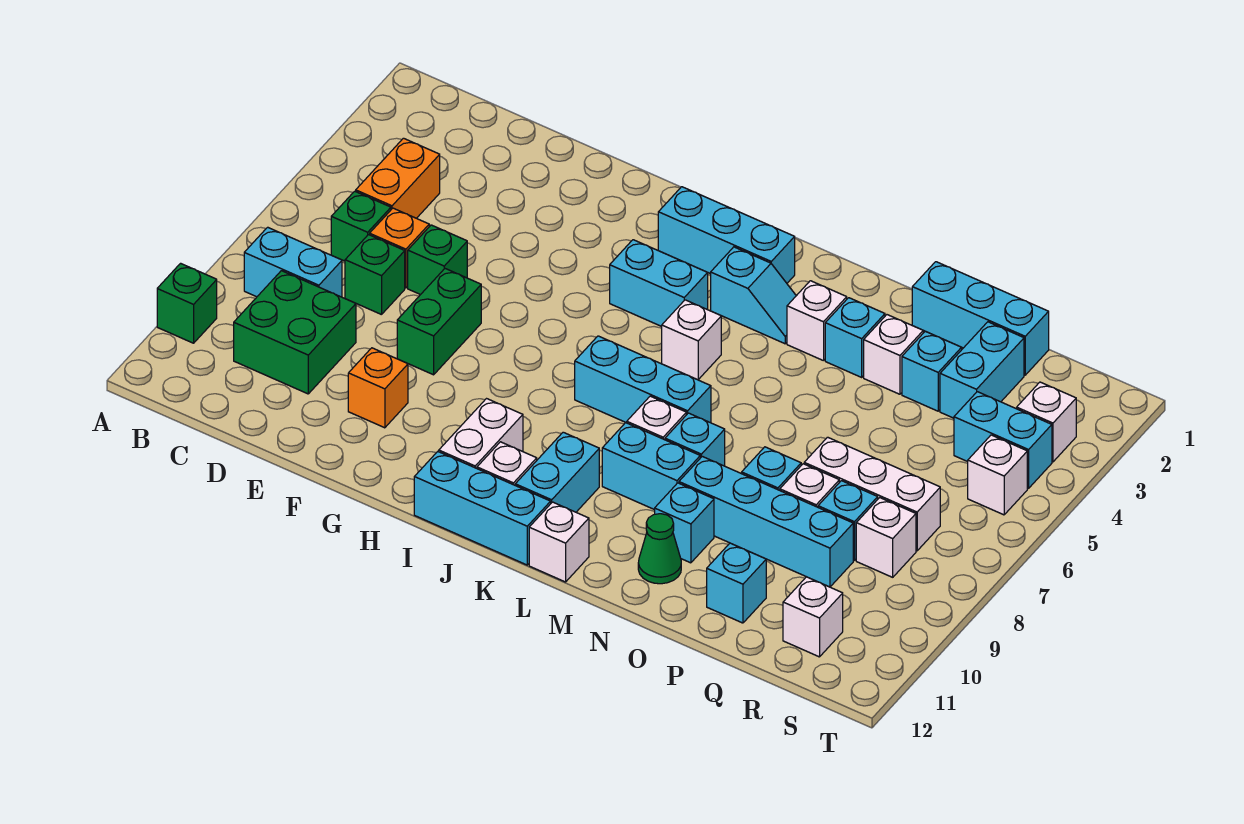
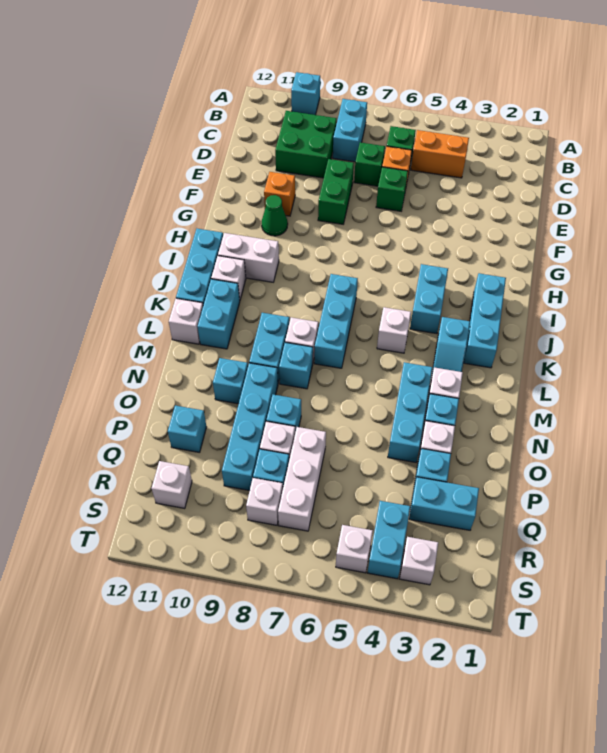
green 1x1 brick [157,263,217,343] -> cyan 1x1 brick [291,72,320,115]
green 1x2 brick [397,269,481,375] -> green 1x2 brick turned to [318,159,354,224]
cyan 1x2 brick [515,432,599,512] -> cyan 1x2 brick turned to [198,279,240,349]
green 1x1 cone [638,514,681,584] -> green 1x1 cone moved to [262,195,288,236]
cyan 1x3 brick [912,262,1049,375] -> cyan 1x3 brick moved to [388,362,432,462]

